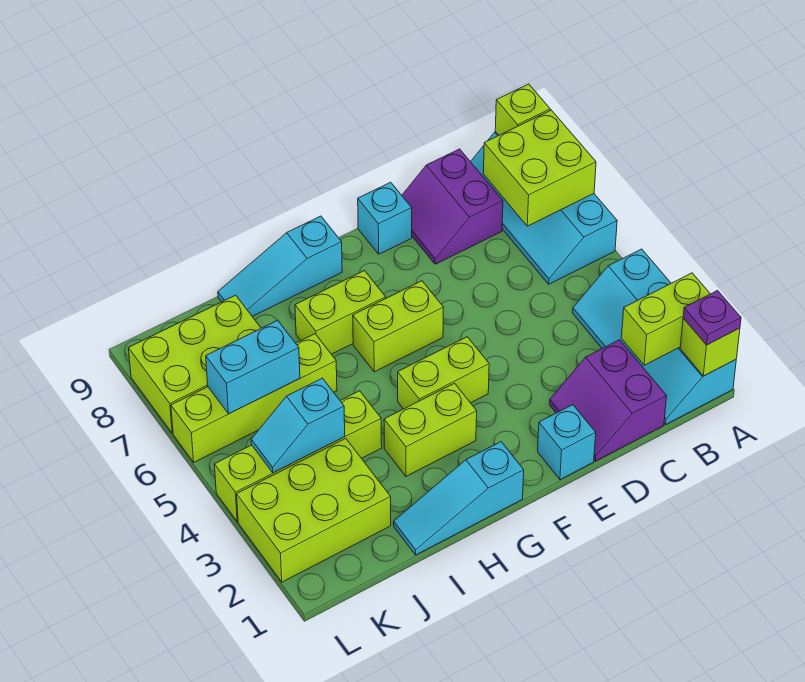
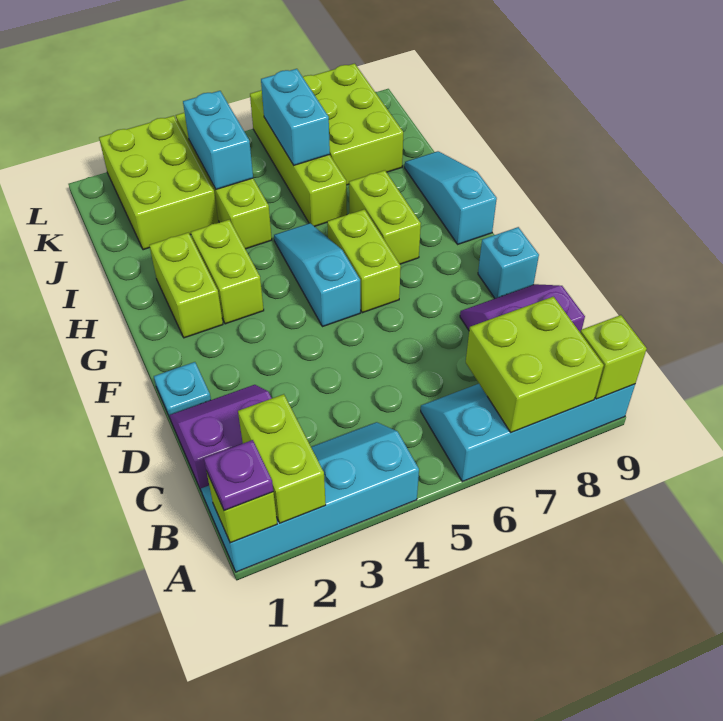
cyan 1x1 brick [538,405,596,480] -> cyan 1x1 plate [154,362,211,418]
lime 1x2 brick [398,337,489,409] -> lime 1x2 brick moved to [149,233,223,338]
cyan 1x3 slope [394,442,524,555] -> cyan 1x3 slope moved to [274,223,360,327]
cyan 1x2 slope [251,378,345,473] -> cyan 1x2 brick [183,91,253,189]

